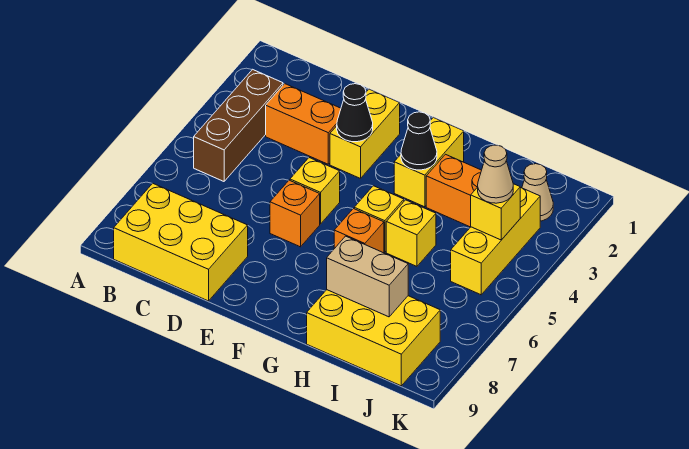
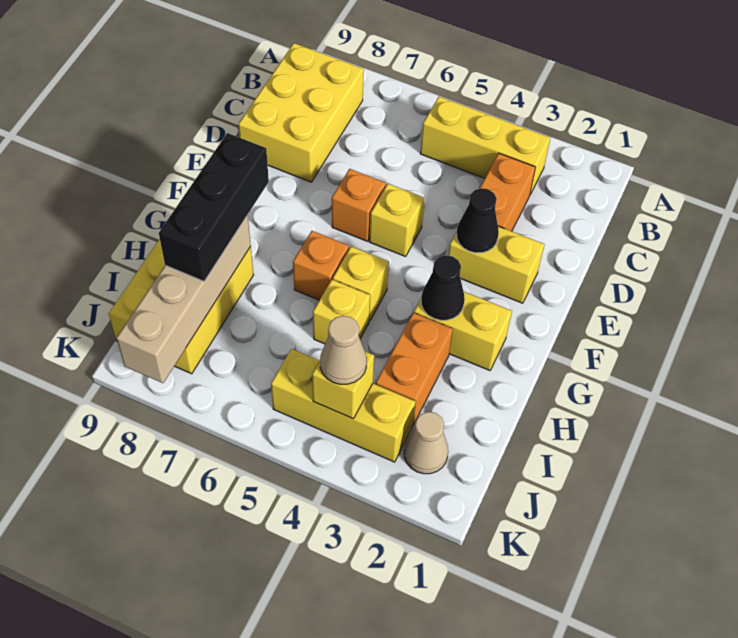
brown 1x3 brick [194,69,283,181] -> yellow 1x3 brick [420,97,550,195]
none -> black 1x3 brick [159,133,269,281]
tan 1x2 brick [327,236,408,317] -> tan 1x4 brick [117,215,251,383]

